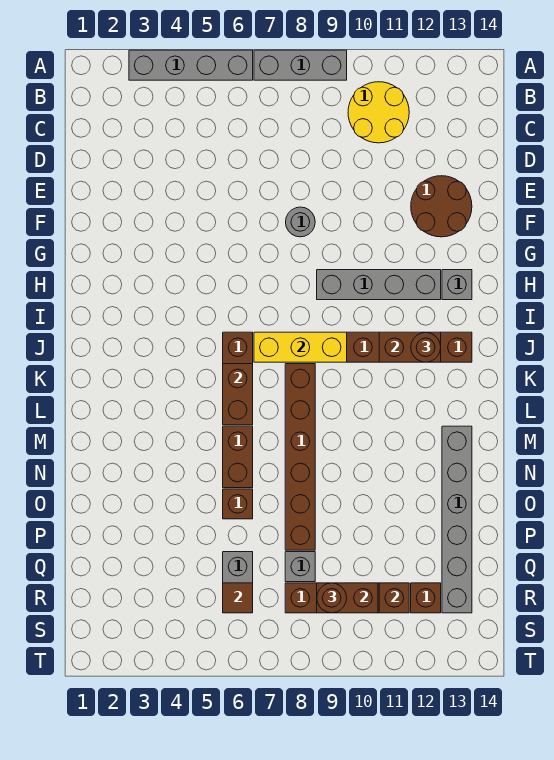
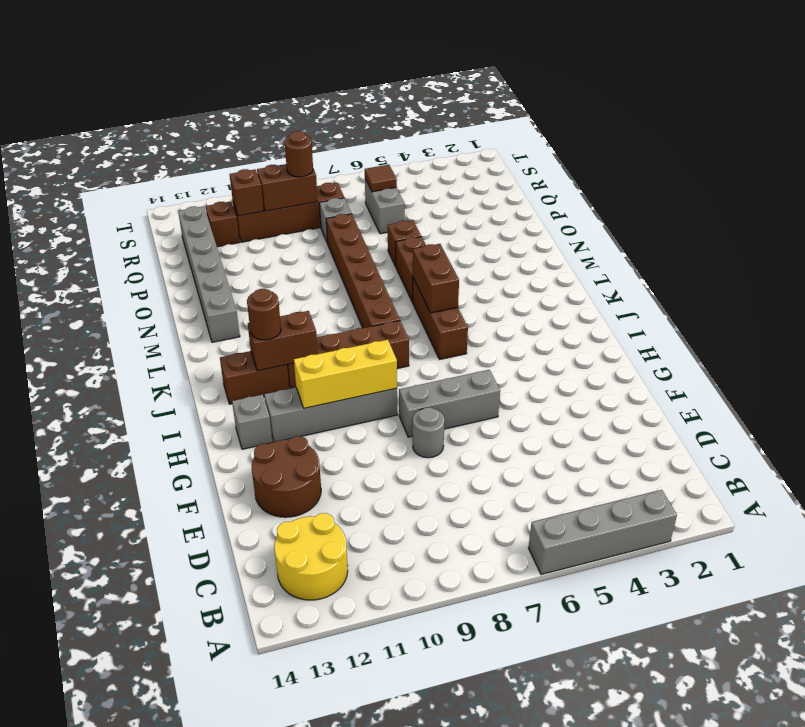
grey 1x3 brick [254,50,347,80] -> grey 1x3 brick moved to [399,370,500,437]
yellow 2x2 round brick [348,82,409,143] -> yellow 2x2 round brick moved to [274,513,348,600]
yellow 1x3 brick [254,332,347,362] -> yellow 1x3 brick moved to [294,340,397,408]

